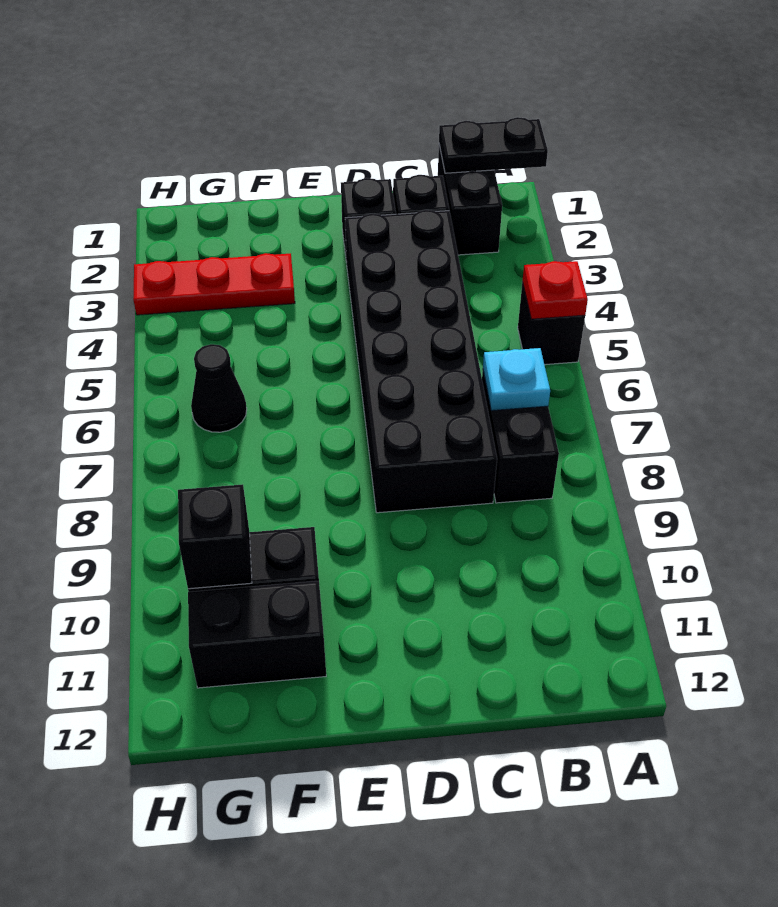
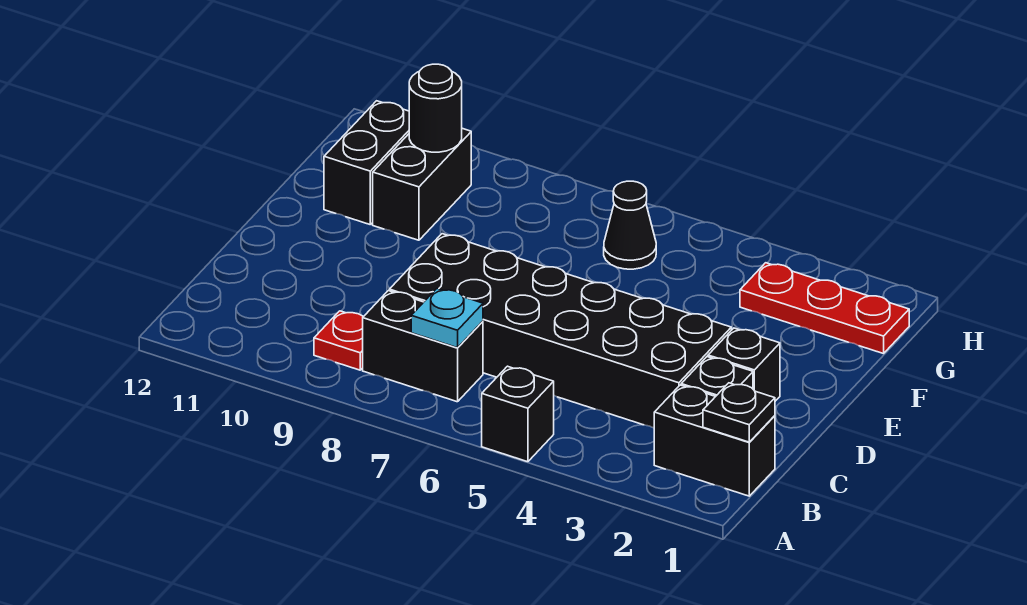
black 1x2 plate [439,117,548,173] -> black 1x1 plate [703,383,775,442]
red 1x1 plate [523,261,588,319] -> red 1x1 plate moved to [314,311,363,370]
red 1x3 plate [133,253,295,315] -> red 1x3 plate turned to [740,263,909,354]
black 1x1 brick [178,484,252,589] -> black 1x1 round brick [409,64,462,152]

